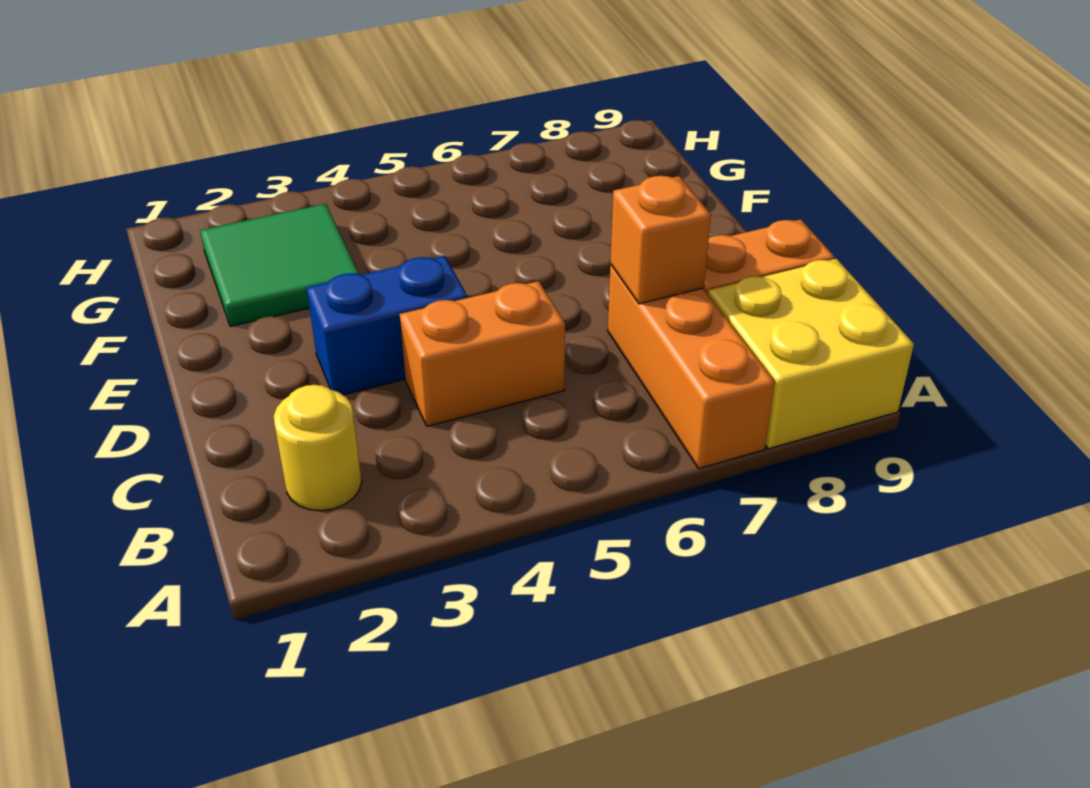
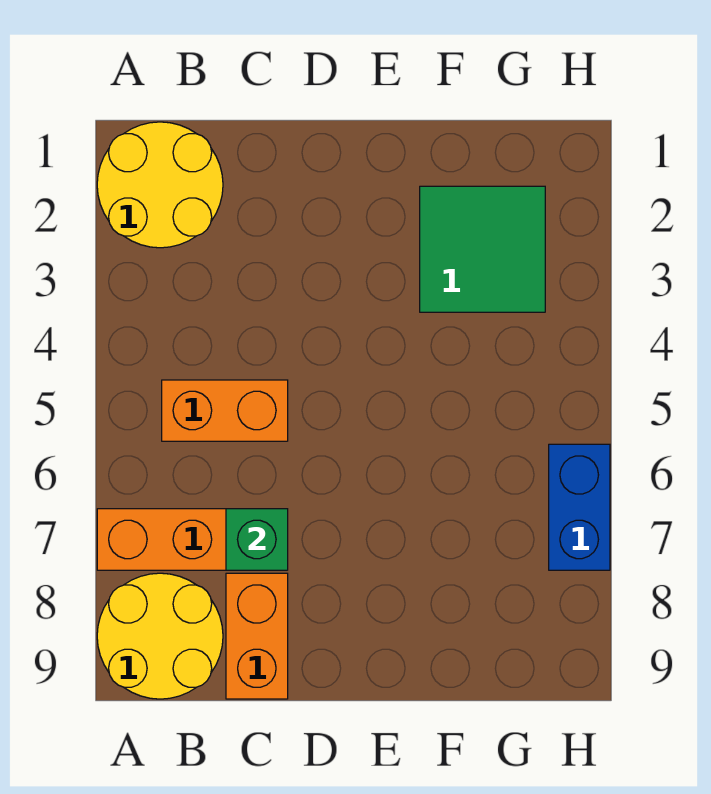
yellow 2x2 brick [708,259,914,449] -> yellow 2x2 round brick [97,573,223,699]
yellow 1x1 round brick [274,385,362,511] -> yellow 2x2 round brick [97,122,223,248]
orange 1x2 brick [400,281,565,426] -> orange 1x2 brick turned to [162,380,288,441]
orange 1x1 brick [610,176,711,304] -> green 1x1 brick [226,509,288,570]
blue 1x2 brick [306,256,467,395] -> blue 1x2 brick moved to [549,444,610,570]

